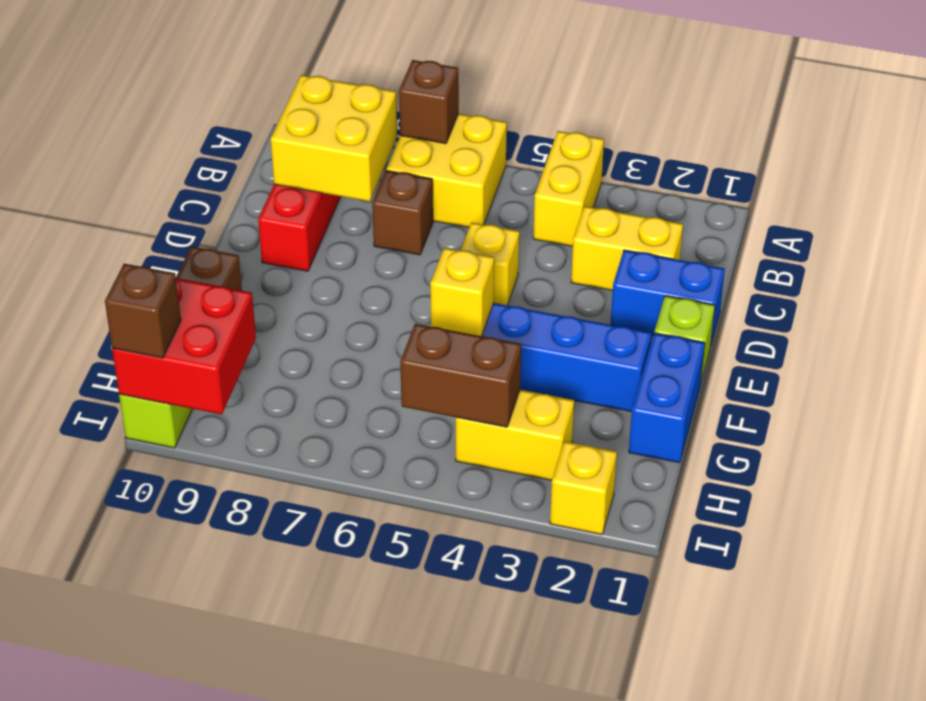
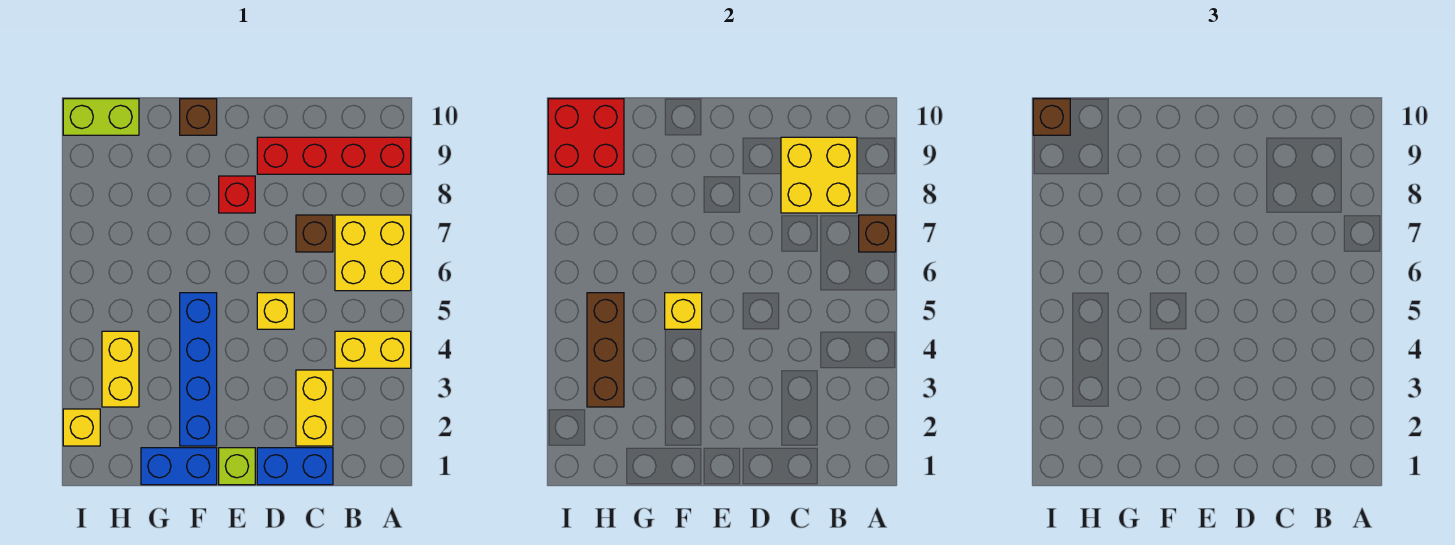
blue 1x2 brick [611,250,725,344] -> blue 1x2 brick turned to [257,448,333,485]
none -> red 1x1 brick [219,176,255,213]
brown 1x2 brick [400,324,521,427] -> brown 1x3 brick [587,293,624,407]

